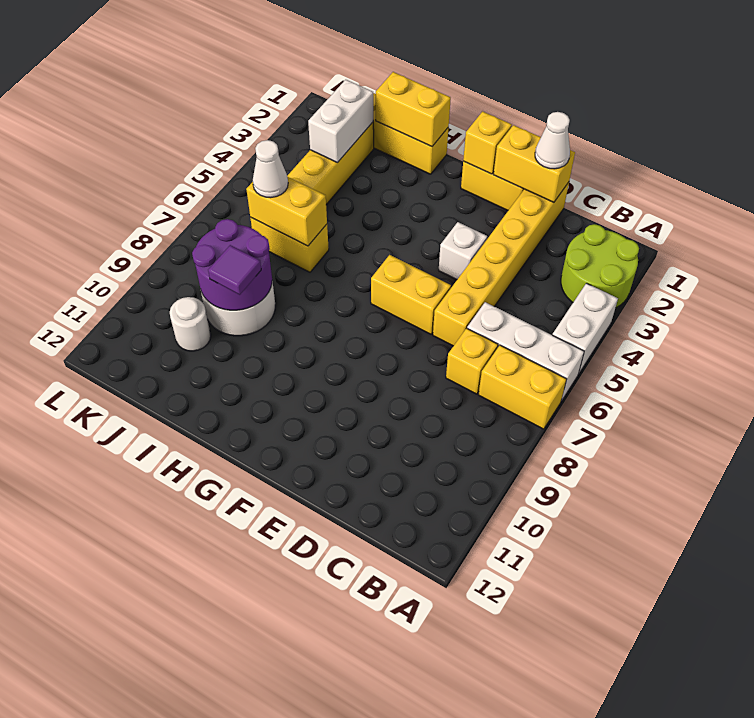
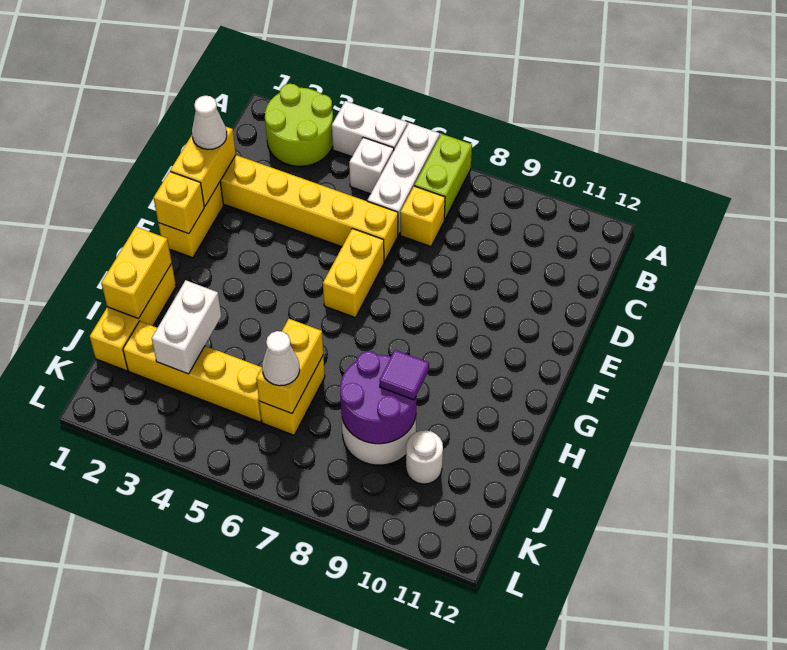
yellow 1x2 brick [479,345,566,429] -> lime 1x2 brick [414,134,472,220]
white 1x1 brick [439,222,487,280] -> white 1x1 brick moved to [349,137,394,194]
white 1x2 brick [308,80,373,163] -> white 1x2 brick turned to [152,280,221,374]

